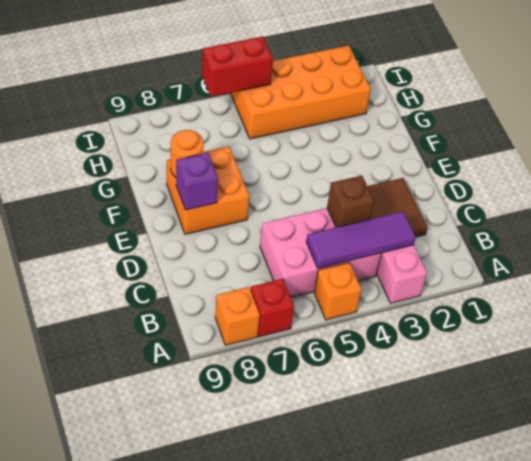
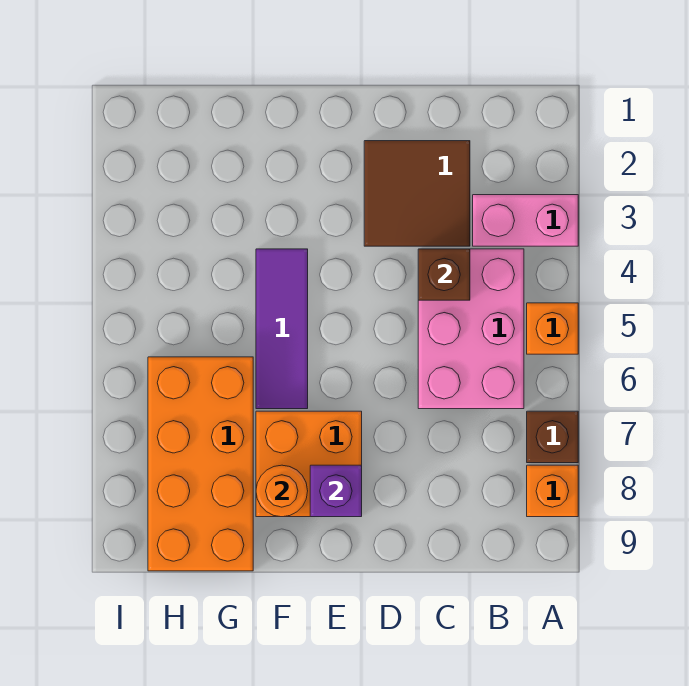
red 1x1 brick [251,279,294,337] -> brown 1x1 brick [527,411,578,463]
purple 1x3 tile [306,212,416,268] -> purple 1x3 tile moved to [256,249,308,409]
orange 2x4 brick [231,46,371,139] -> orange 2x4 brick moved to [148,357,253,571]
red 1x2 brick [202,37,273,97] -> none

